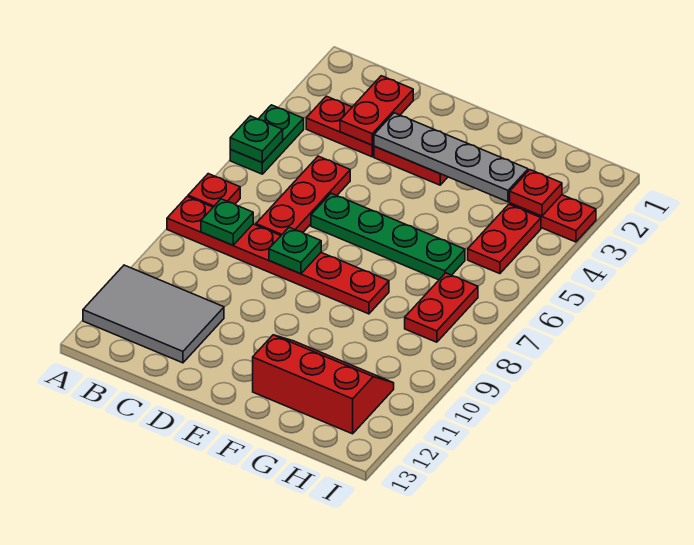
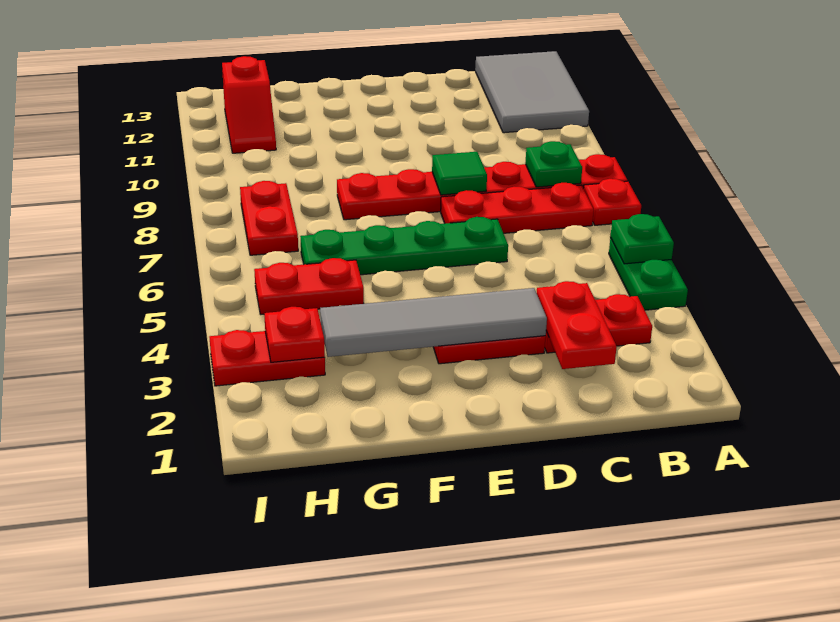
grey 2x3 tile [83,265,224,363] -> grey 2x3 tile turned to [475,51,589,133]
red 1x3 plate [256,156,350,235] -> red 1x3 plate turned to [441,183,594,233]
grey 1x4 plate [374,113,528,202] -> grey 1x4 tile [320,288,547,357]
green 1x1 plate [269,227,321,274] -> green 1x1 tile [432,152,487,195]
red 2x3 slope [253,335,394,434] -> red 1x2 slope [222,56,276,153]
red 1x2 plate [468,204,541,274] -> red 1x2 plate turned to [254,258,364,314]

